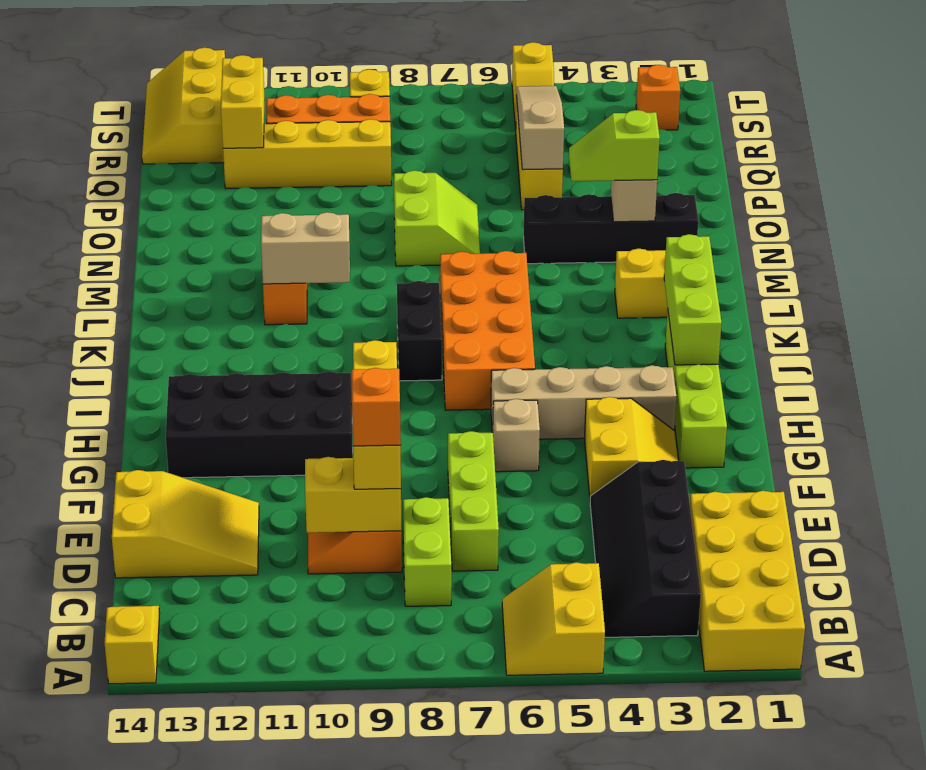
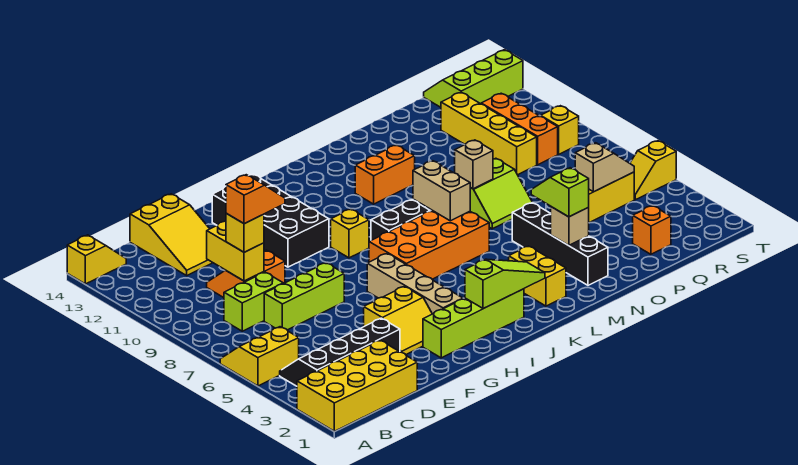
tan 1x1 brick [493,399,540,472] -> tan 1x1 brick moved to [455,140,493,189]
lime 1x3 brick [664,234,722,365] -> lime 1x3 slope [465,259,545,309]
tan 1x2 brick [261,212,350,284] -> tan 1x2 brick moved to [413,161,470,221]
tan 1x3 slope [517,86,564,170] -> tan 1x2 slope [575,143,634,192]
yellow 1x2 brick [221,55,265,148] -> none
yellow 2x3 slope [142,48,225,164] -> lime 2x3 slope [424,50,523,107]
orange 1x1 brick [636,65,680,130] -> orange 1x1 brick moved to [633,206,671,254]

